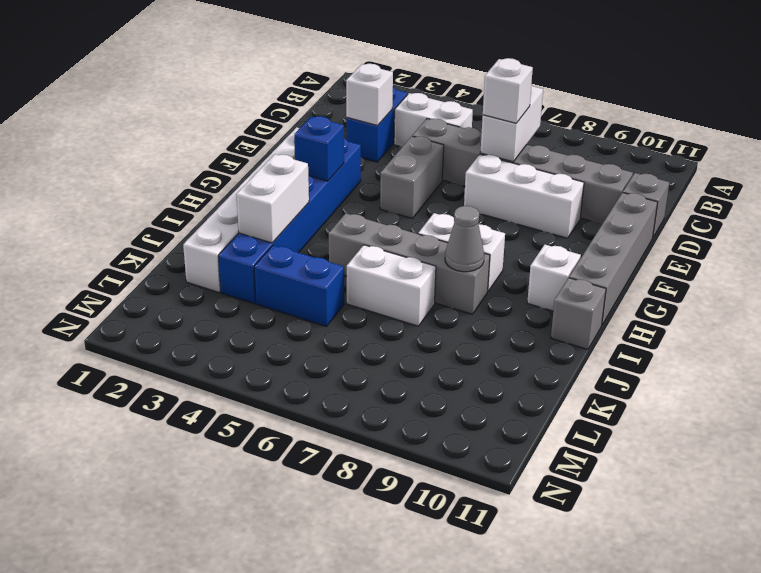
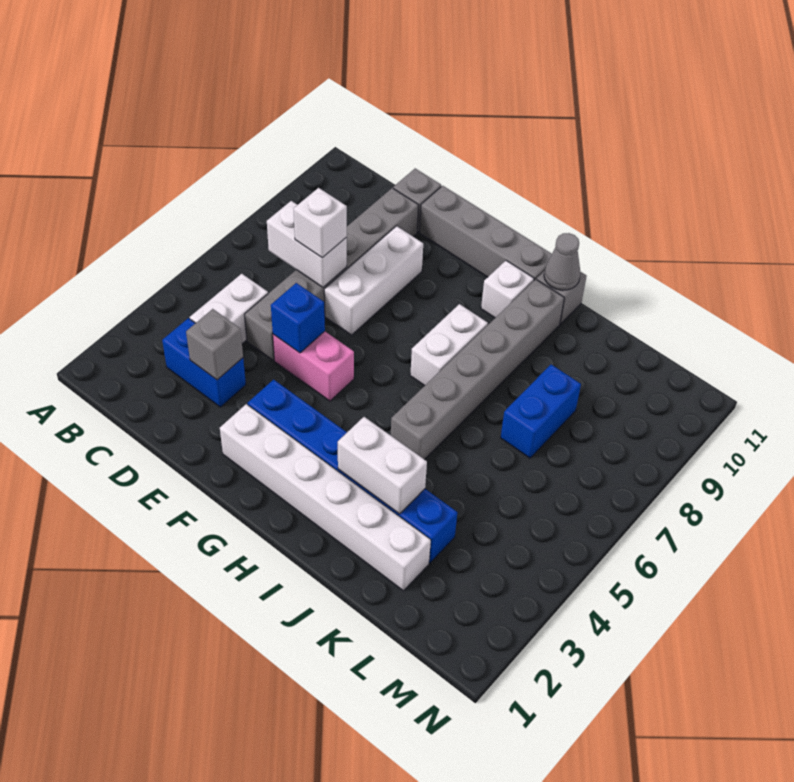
white 1x1 brick [346,64,393,126] -> grey 1x1 brick [186,309,243,380]
grey 1x2 brick [380,136,444,218] -> pink 1x2 brick [273,331,354,401]
blue 1x1 brick [294,116,344,181] -> blue 1x1 brick moved to [271,283,325,353]
grey 1x4 brick [329,213,490,314] -> grey 1x6 brick [391,279,564,460]
grey 1x1 cone [445,206,484,272] -> grey 1x1 cone moved to [544,233,581,290]
white 1x2 brick [347,245,436,326] -> none
blue 1x2 brick [254,245,344,326] -> blue 1x2 brick moved to [501,365,581,458]

